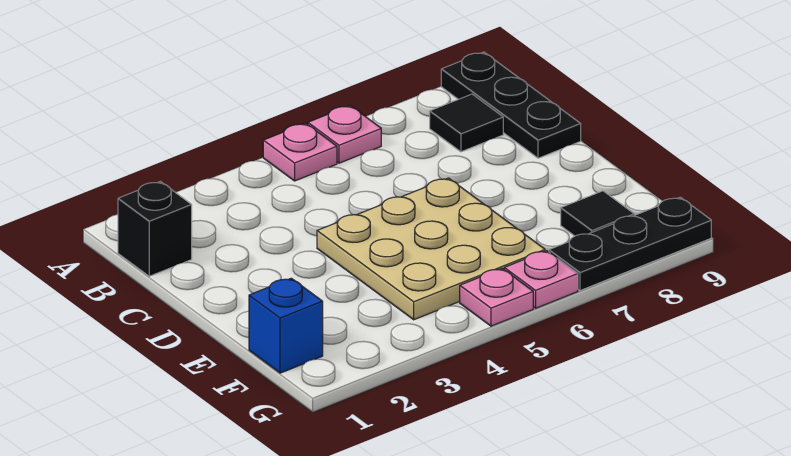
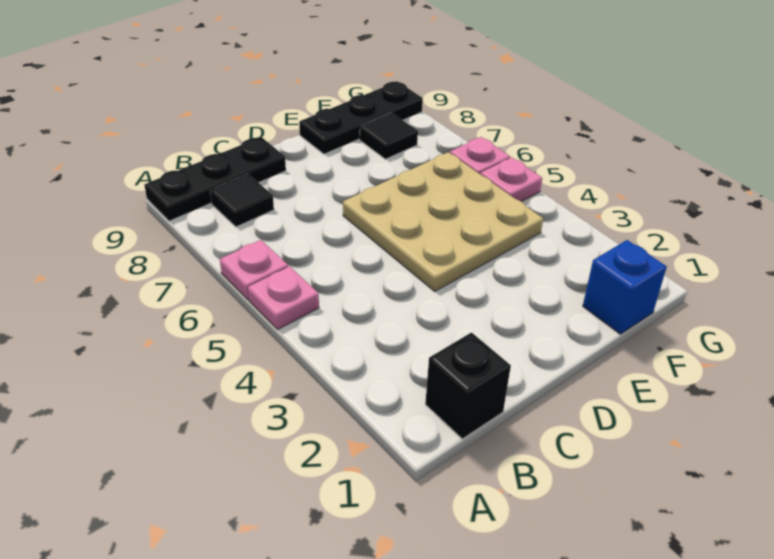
black 1x3 plate [549,197,711,291] -> black 1x3 plate turned to [299,82,423,154]

